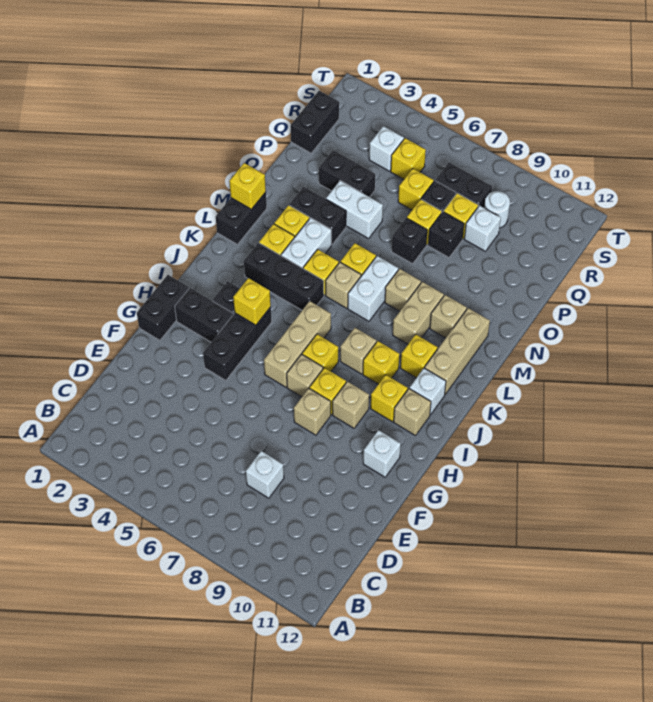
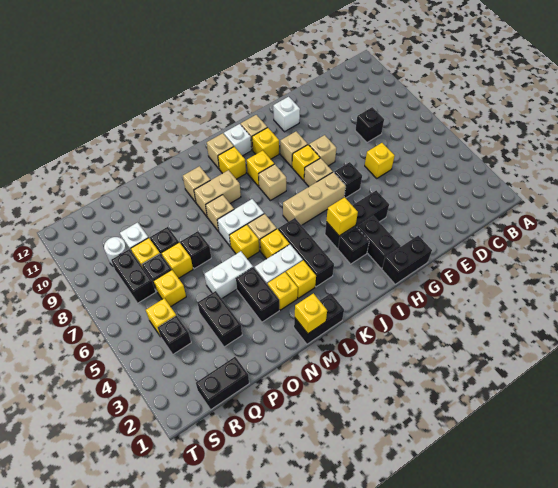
white 1x1 brick [246,451,284,498] -> black 1x1 brick [355,107,384,142]
none -> black 1x1 brick [334,162,362,198]
yellow 1x1 brick [302,334,338,371] -> yellow 1x1 brick moved to [365,143,395,178]
tan 1x3 brick [425,308,490,394] -> tan 1x1 brick [207,133,234,169]
white 1x2 brick [326,181,383,239] -> white 1x2 brick turned to [204,251,253,298]
white 1x1 brick [369,126,404,171] -> black 1x1 brick [158,315,191,354]

